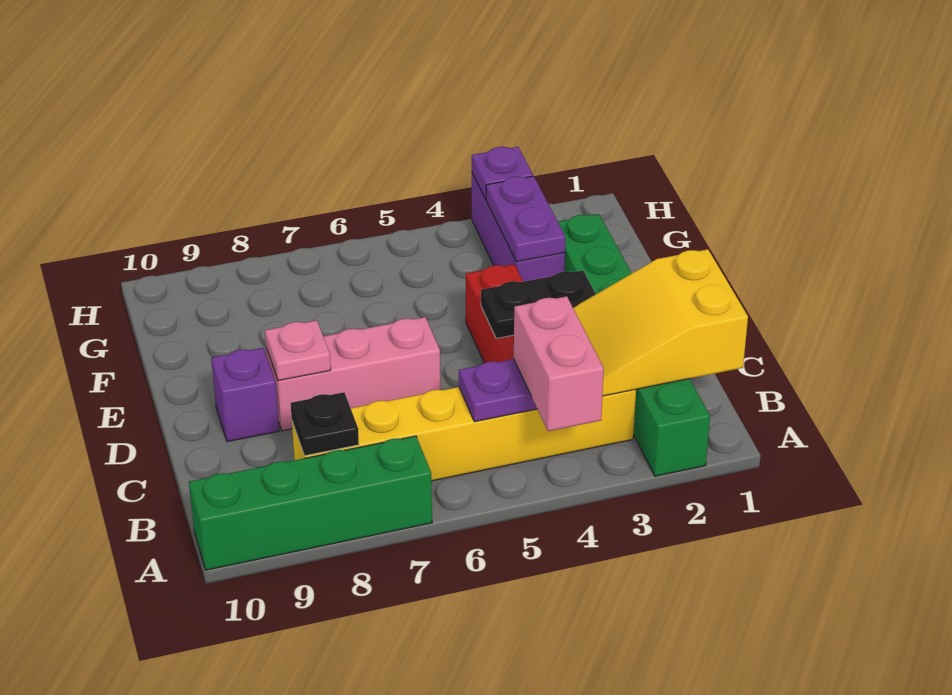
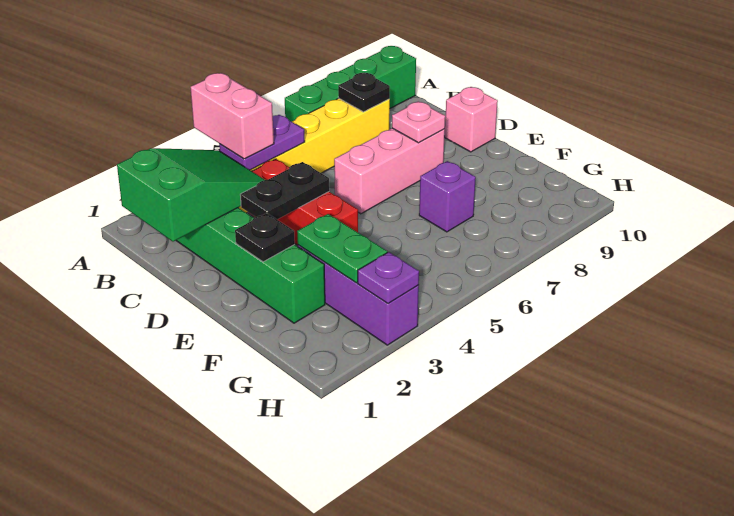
yellow 2x3 slope [573,249,748,396] -> green 2x3 slope [117,148,264,242]
purple 1x1 brick [211,348,279,442] -> purple 1x1 brick moved to [419,161,476,232]
none -> pink 1x1 brick [445,87,498,152]
none -> black 1x1 plate [235,213,295,262]
purple 1x2 plate [486,176,565,262] -> green 1x2 plate [297,214,387,283]

